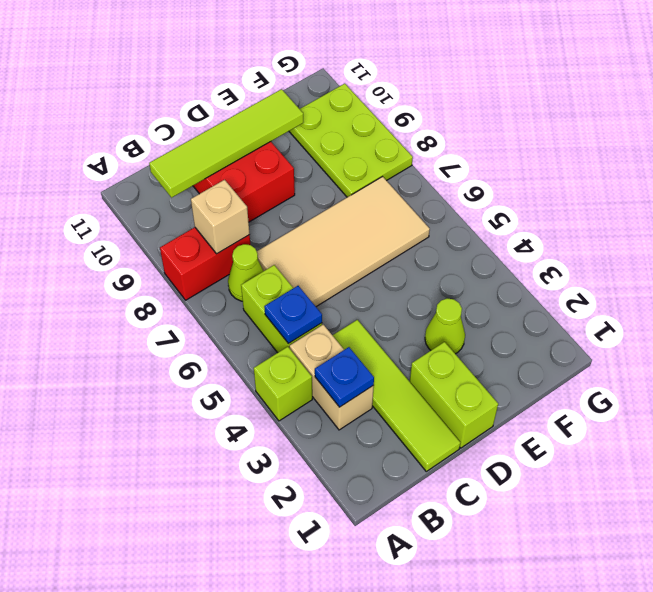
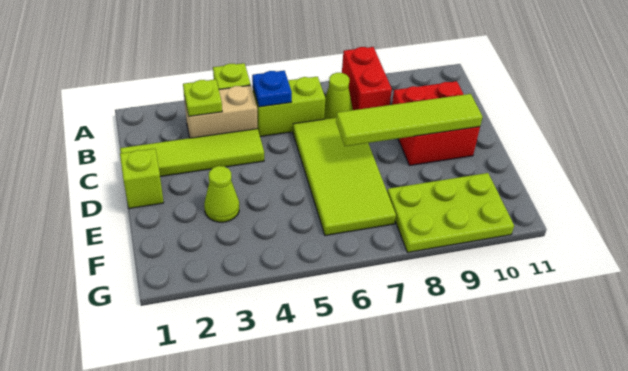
blue 1x1 plate [315,347,374,407] -> lime 1x1 plate [183,79,222,116]
tan 1x1 brick [191,180,250,254] -> none
lime 1x4 tile [149,89,304,198] -> lime 1x4 tile turned to [336,94,482,146]
tan 2x4 tile [257,177,430,307] -> lime 2x4 tile [293,118,396,236]
lime 1x2 brick [410,342,498,448] -> lime 1x1 brick [120,149,164,208]

